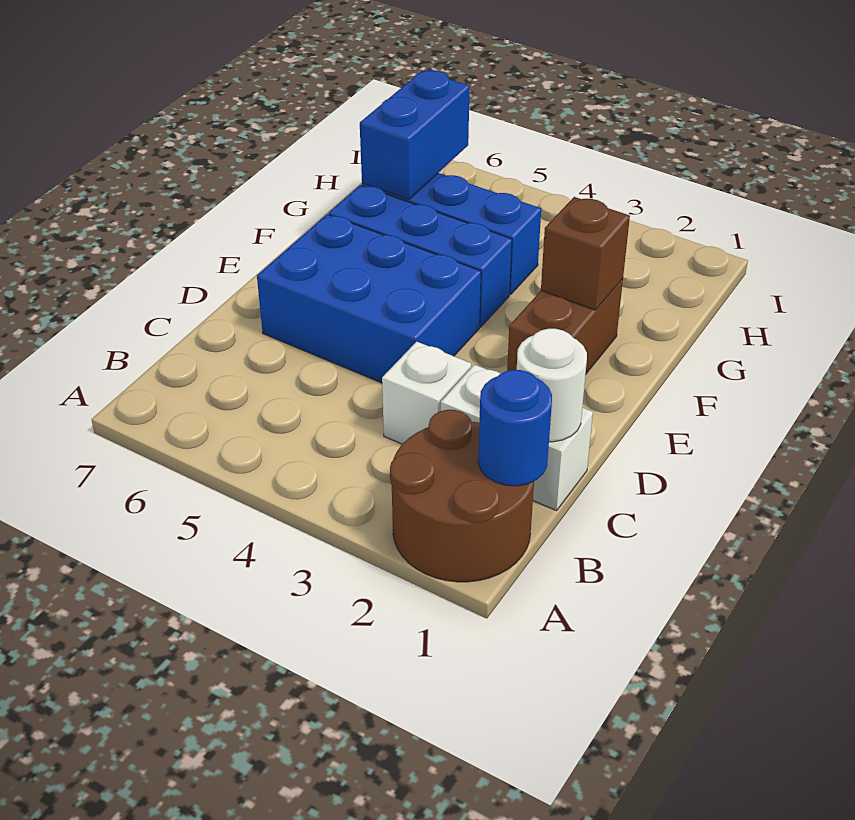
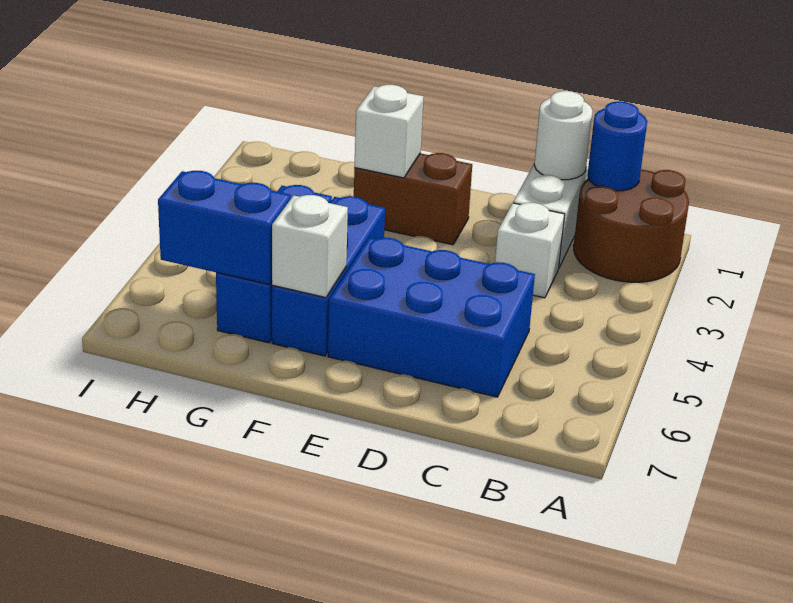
blue 2x3 brick [257,214,481,383] -> blue 2x3 brick turned to [328,238,535,397]
brown 1x1 brick [541,197,630,310] -> white 1x1 brick [354,85,424,178]
none -> white 1x1 brick [272,195,348,298]

